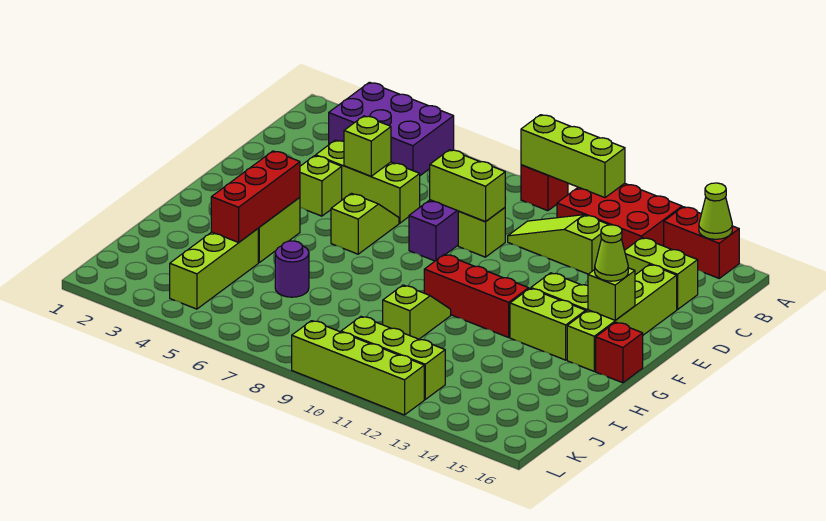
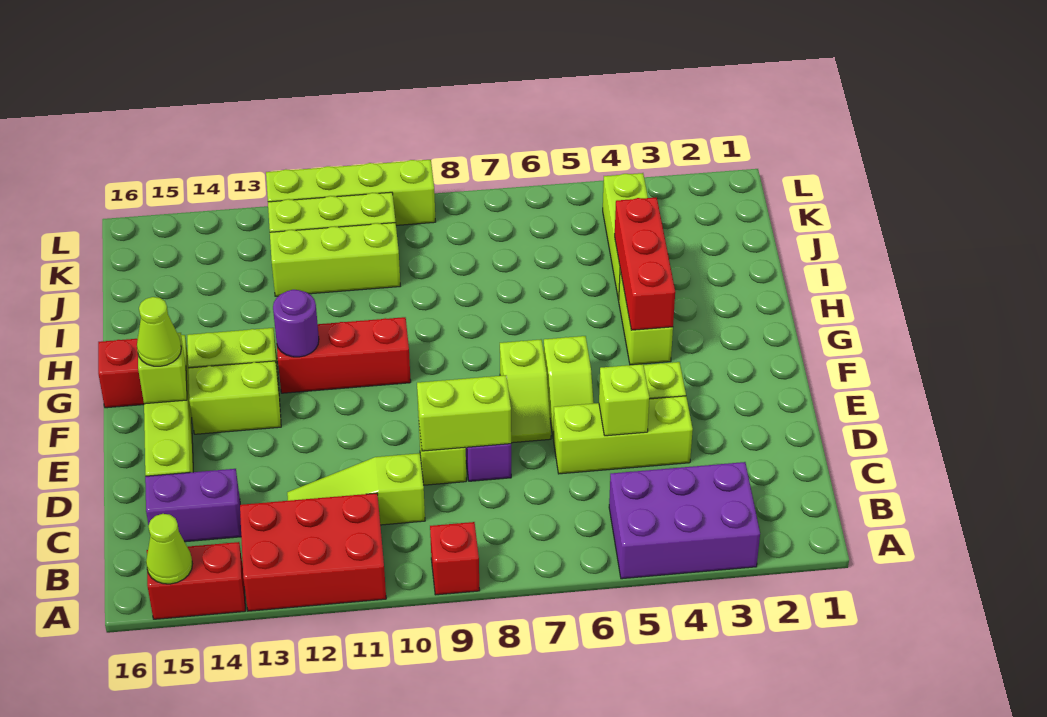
lime 1x3 brick [521,115,625,198] -> lime 1x3 brick moved to [270,223,400,296]
lime 1x3 slope [508,215,609,274] -> lime 1x3 slope turned to [287,453,425,525]
lime 1x2 brick [624,238,698,309] -> purple 1x2 brick [145,469,241,542]
lime 1x2 slope [383,285,451,339] -> lime 1x2 slope moved to [500,340,551,443]
purple 1x1 round brick [275,241,309,297] -> purple 1x1 round brick moved to [273,290,319,357]

